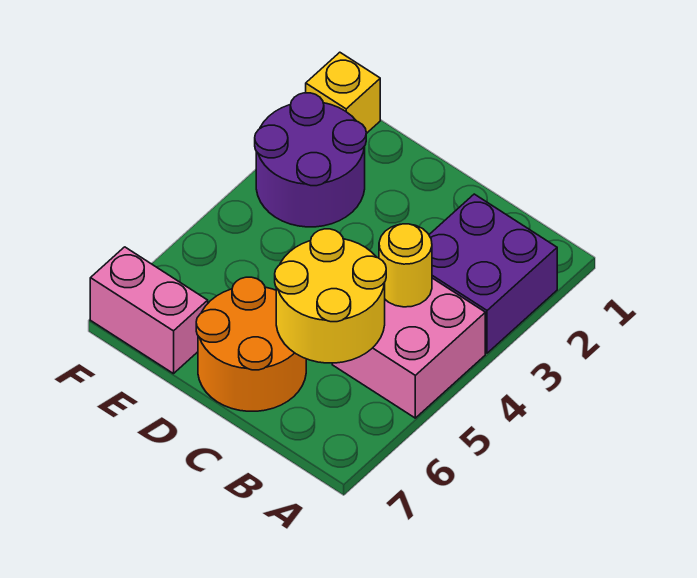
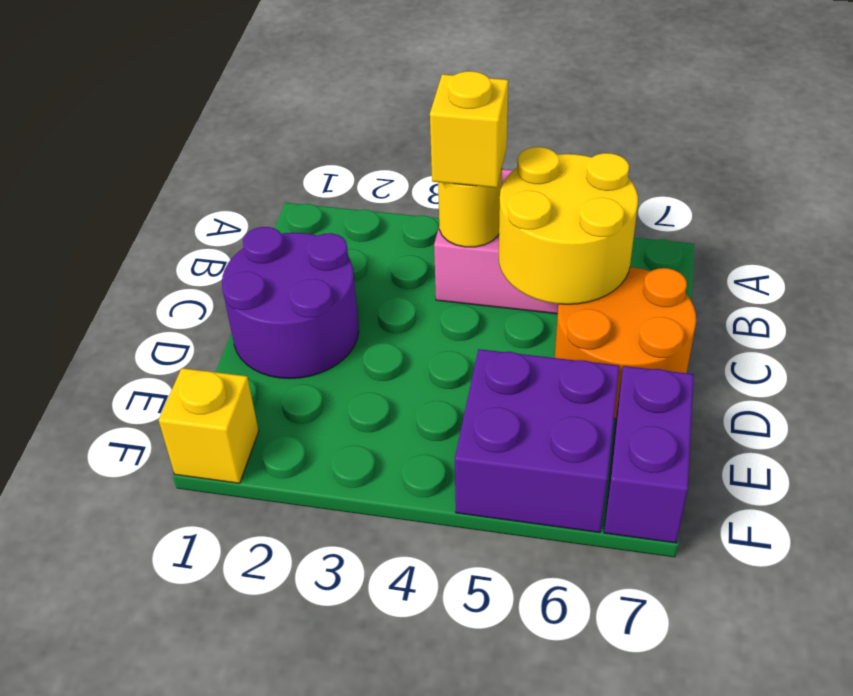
purple 2x2 brick [429,194,557,353] -> purple 2x2 brick moved to [455,349,619,533]
none -> yellow 1x1 brick [430,71,508,188]
purple 2x2 round brick [255,93,366,227] -> purple 2x2 round brick moved to [222,227,359,379]
pink 1x2 brick [90,247,208,374] -> purple 1x2 brick [604,366,694,543]

